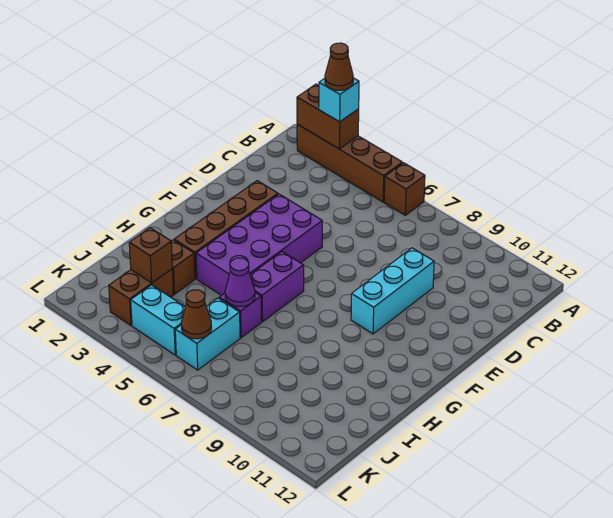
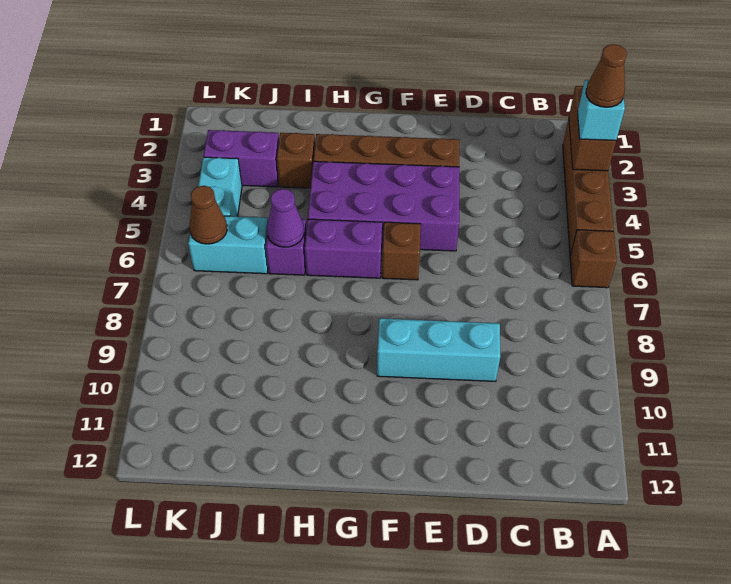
brown 1x2 brick [109,269,174,325] -> purple 1x2 brick [204,130,279,187]
brown 1x1 brick [129,228,172,283] -> brown 1x1 brick moved to [382,222,421,280]

